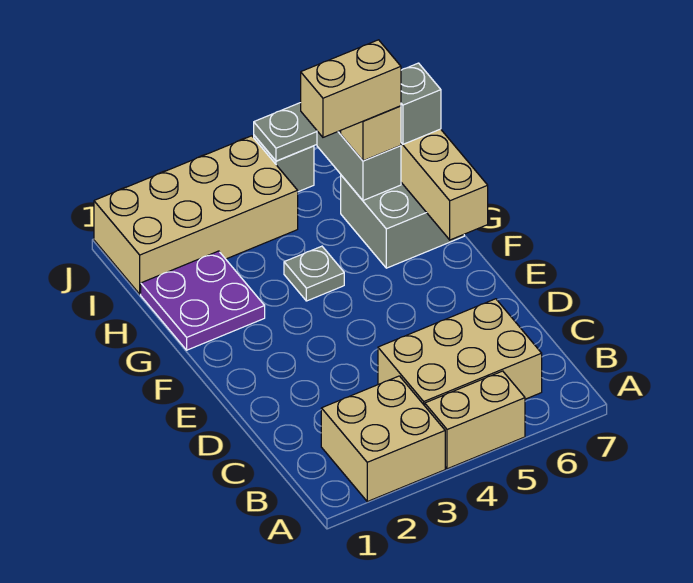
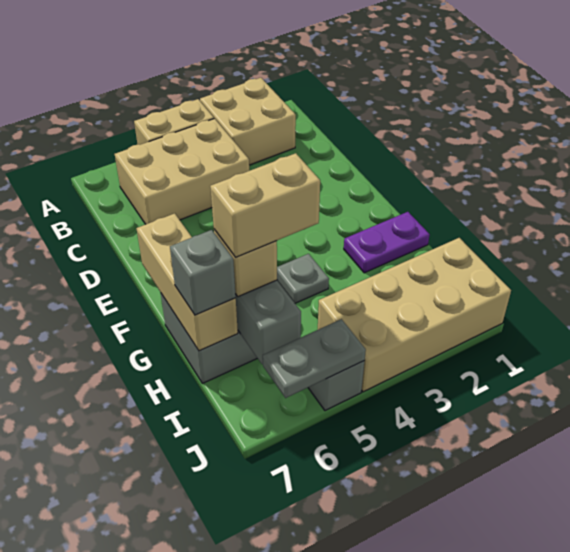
purple 2x2 plate [141,251,265,350] -> purple 1x2 plate [344,212,430,273]

